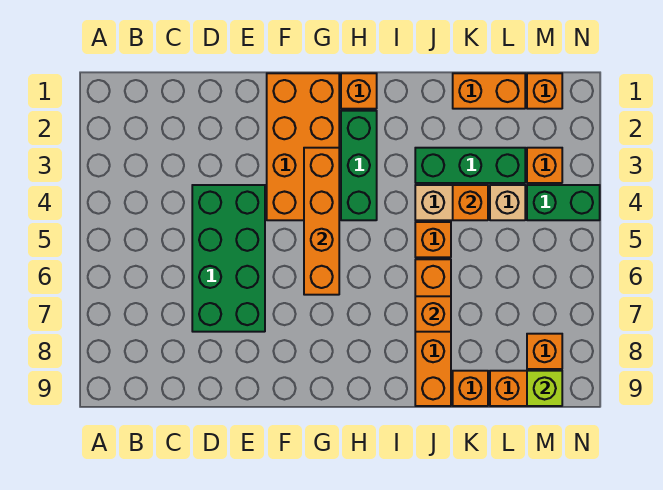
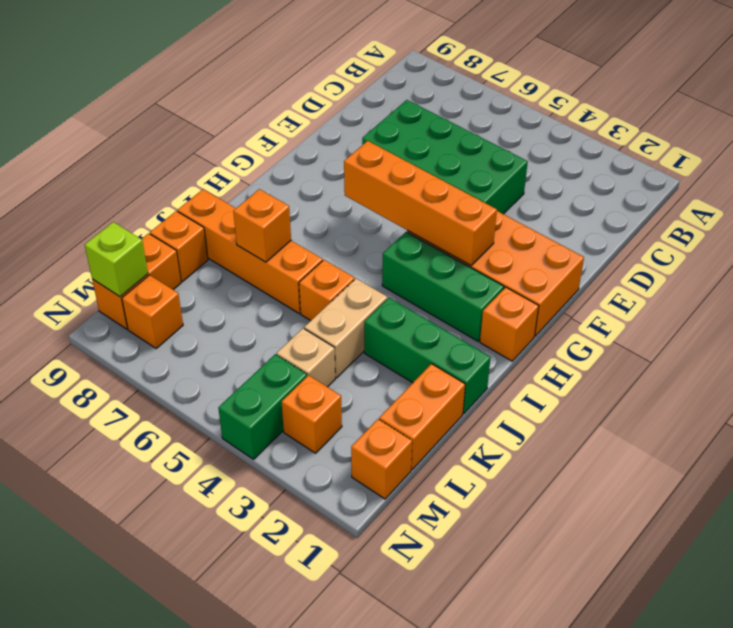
green 1x3 brick [415,148,525,183] -> green 1x3 brick turned to [364,298,491,414]
orange 1x1 brick [453,185,488,220] -> none

